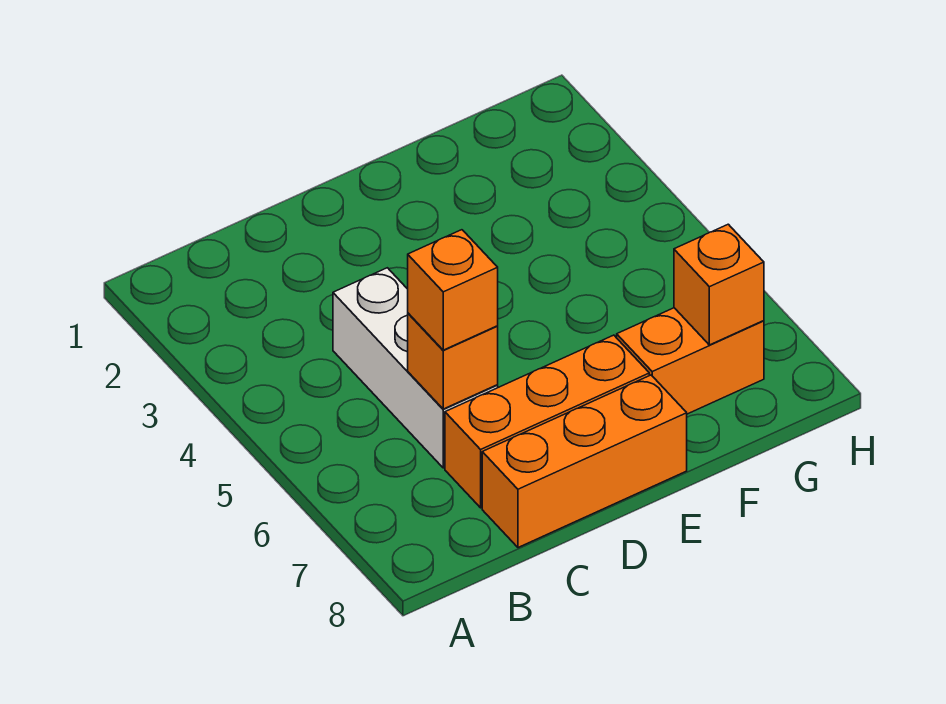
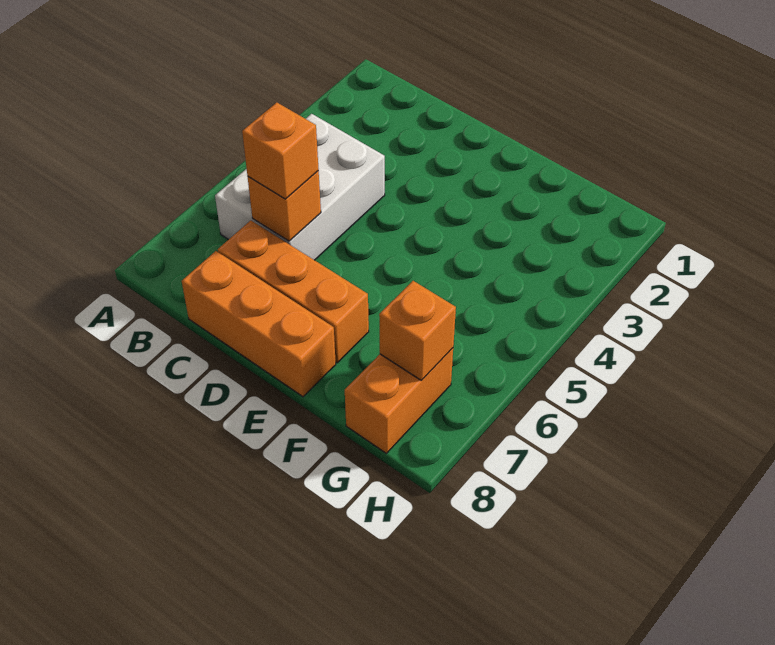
white 1x3 brick [333,268,498,468] -> white 2x3 brick [215,114,385,260]
orange 1x2 brick [617,308,764,414] -> orange 1x2 brick turned to [345,348,453,453]

